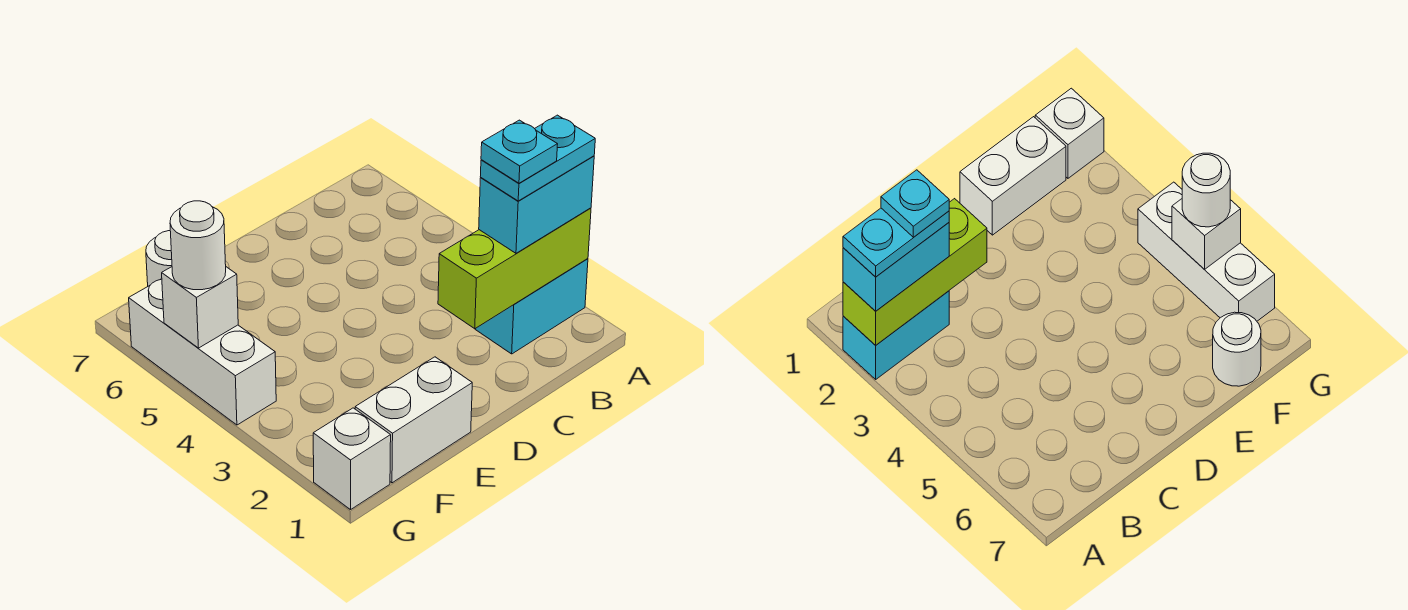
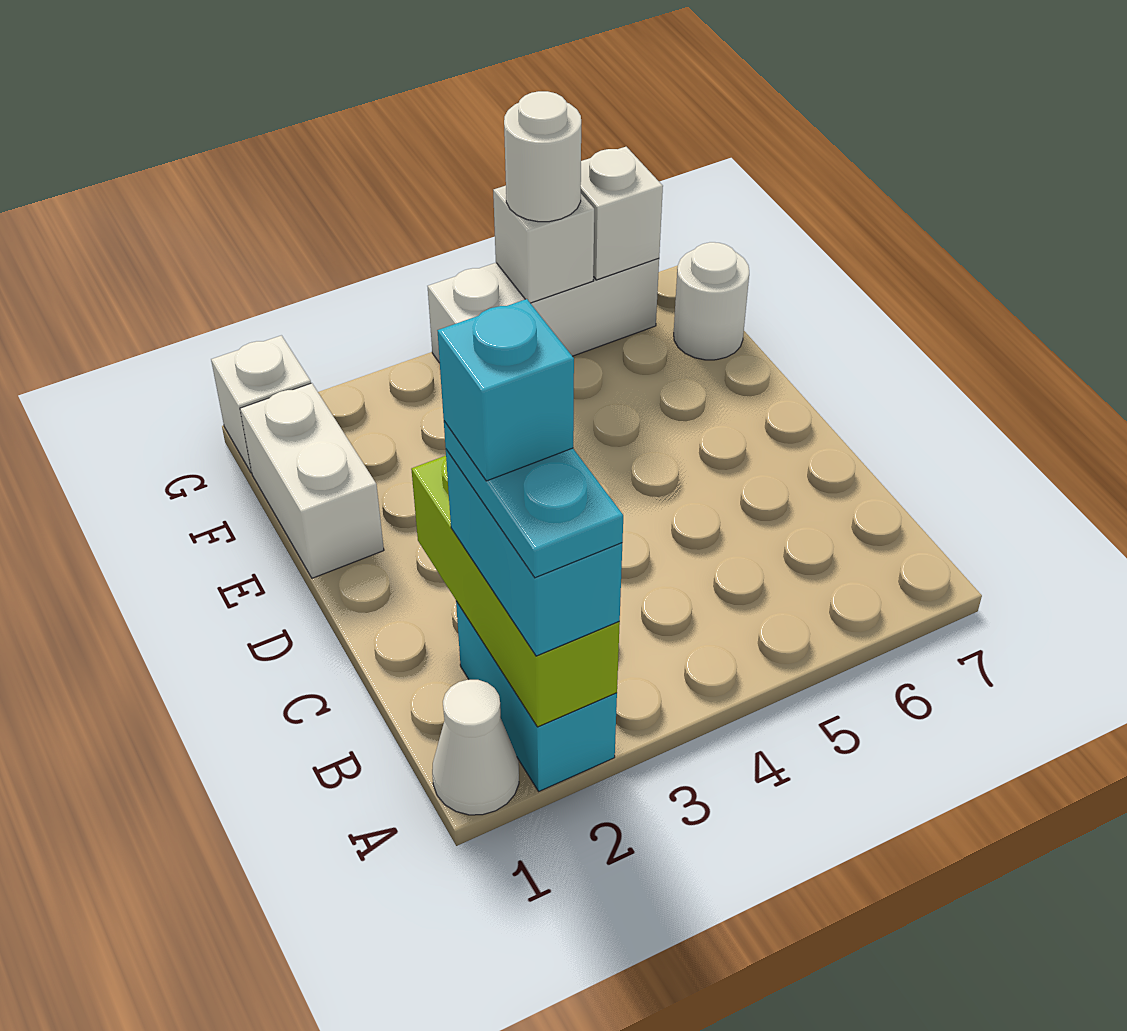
none -> white 1x1 cone [432,680,519,815]
cyan 1x1 plate [481,120,558,183] -> cyan 1x1 brick [437,299,574,481]
none -> white 1x1 brick [581,147,663,280]

